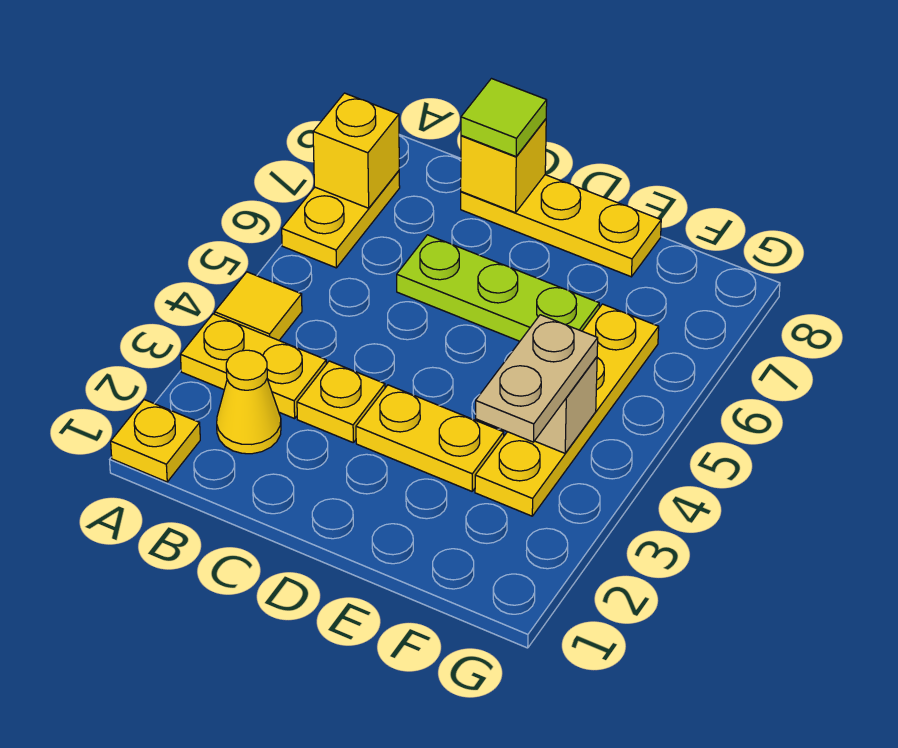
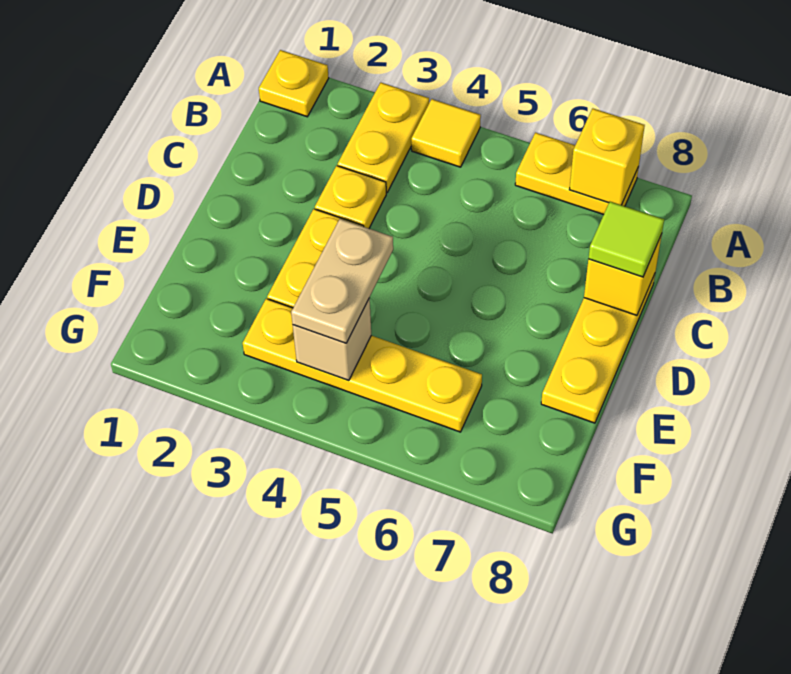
yellow 1x1 cone [217,350,281,454] -> none
lime 1x3 plate [397,235,599,341] -> none
tan 1x2 plate [476,315,598,442] -> tan 1x2 plate turned to [291,219,393,343]

